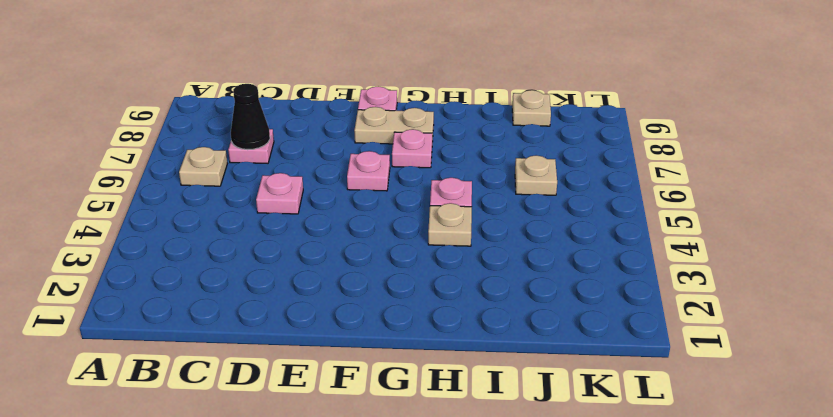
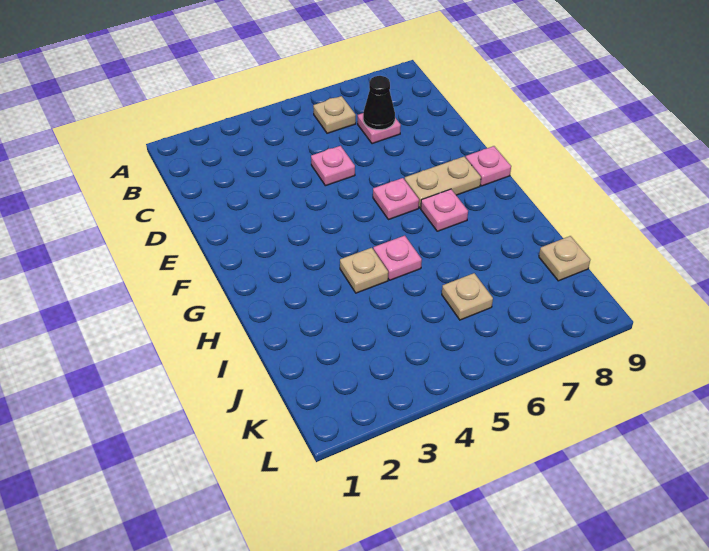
tan 1x2 plate [354,107,434,144] -> tan 1x2 plate turned to [404,157,481,208]

